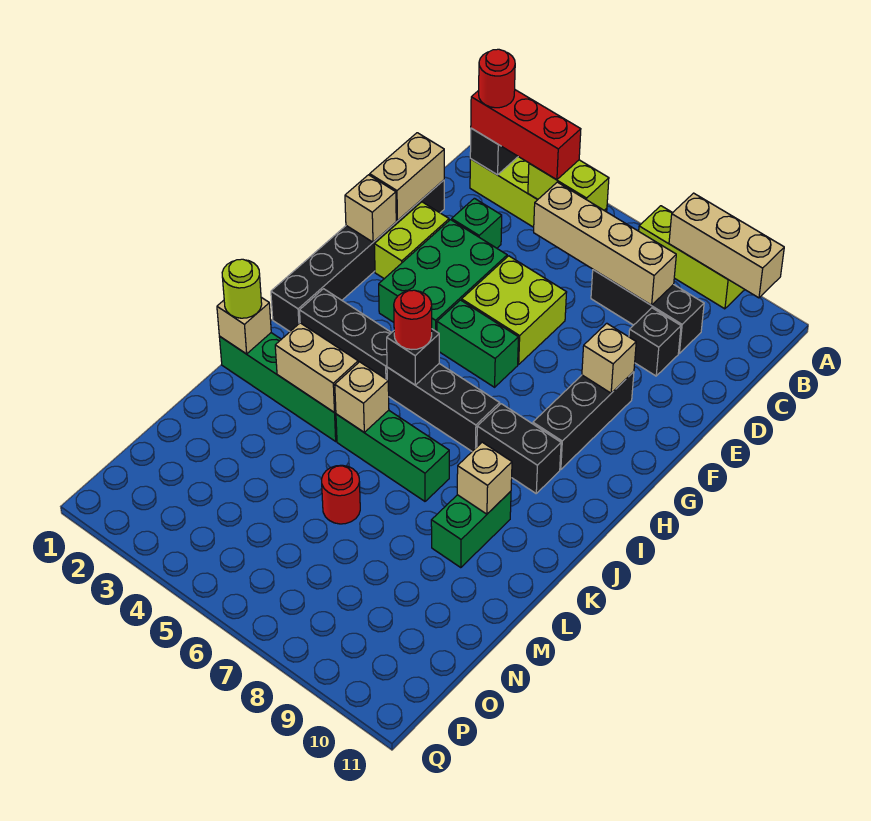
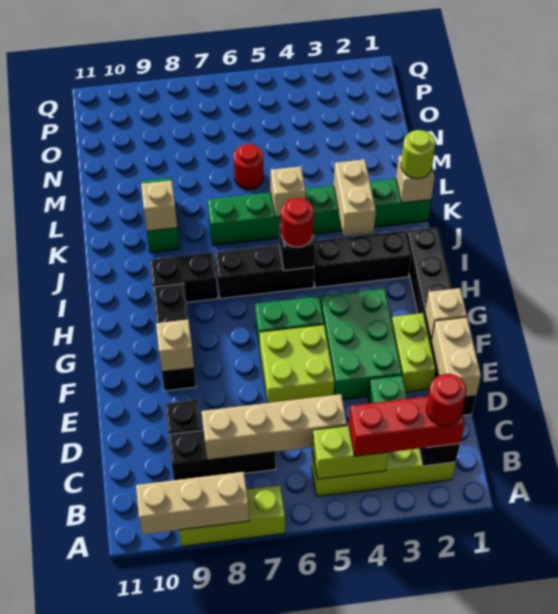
tan 1x2 brick [275,323,358,413] -> tan 1x2 brick turned to [334,159,376,236]

